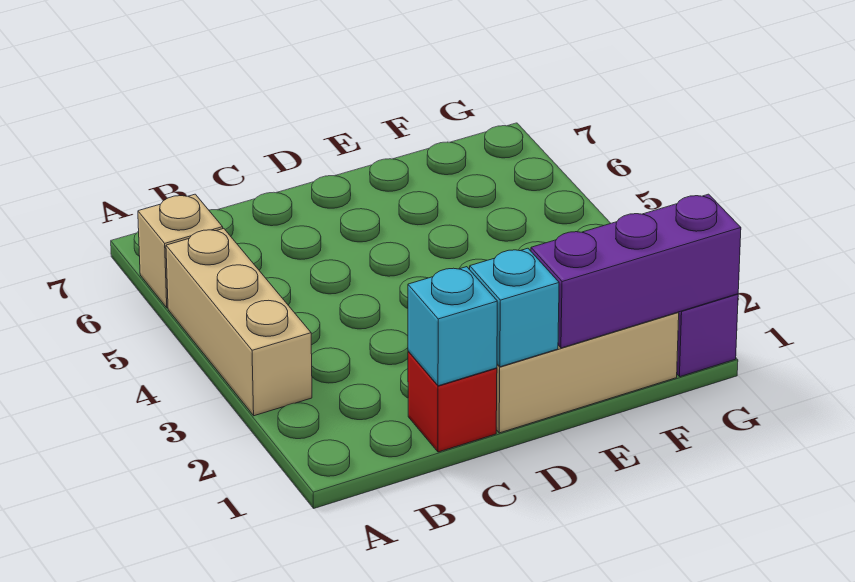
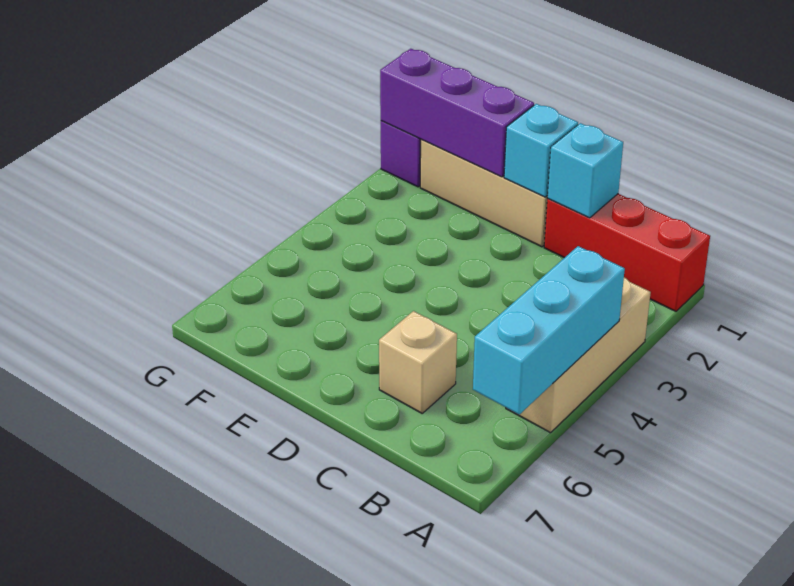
none -> cyan 1x3 brick [473,246,625,414]
tan 1x1 brick [138,194,223,308] -> tan 1x1 brick moved to [379,311,457,413]
red 1x1 brick [408,351,497,452] -> red 1x3 brick [544,194,710,311]

